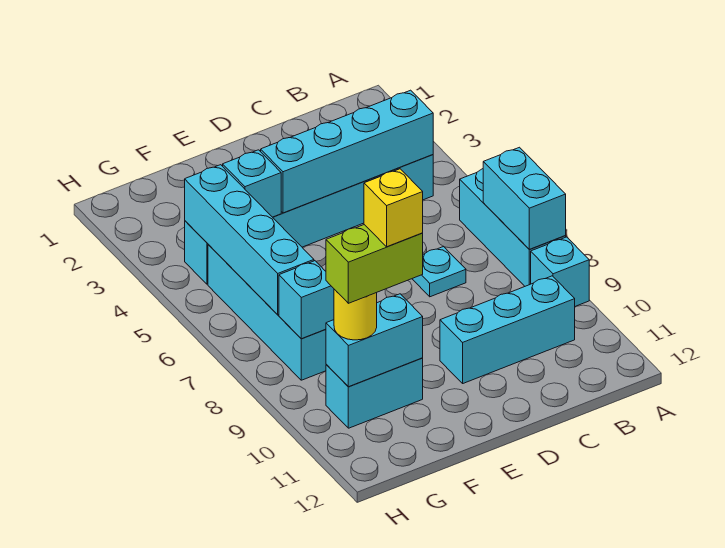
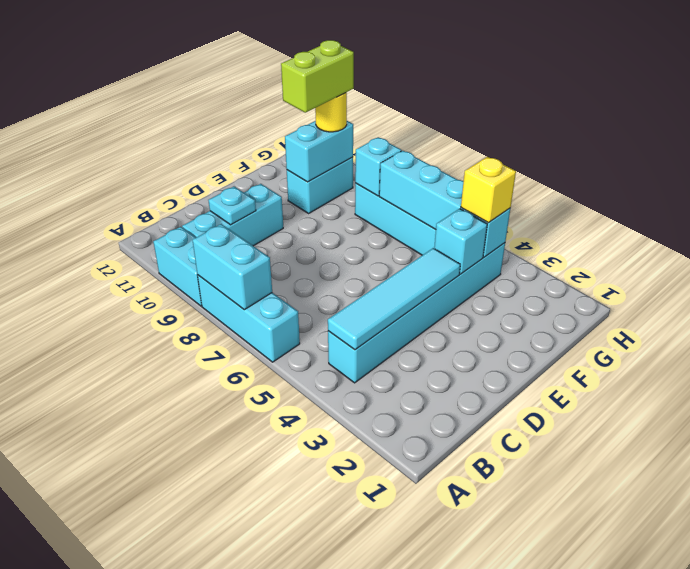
cyan 1x1 brick [531,237,589,306] -> cyan 1x2 brick [153,227,202,306]
cyan 1x4 brick [261,90,433,213] -> cyan 1x4 tile [328,248,460,350]
cyan 1x1 plate [412,247,466,297] -> cyan 1x1 plate moved to [208,187,256,225]
yellow 1x1 brick [364,169,423,247] -> yellow 1x1 brick moved to [461,157,516,223]

